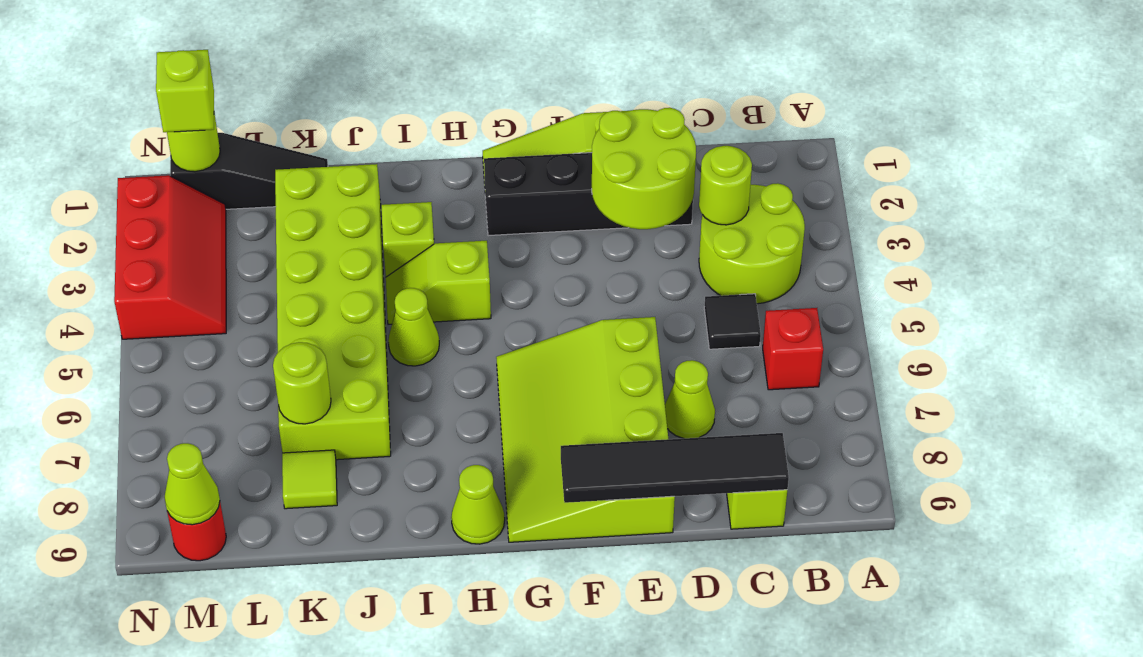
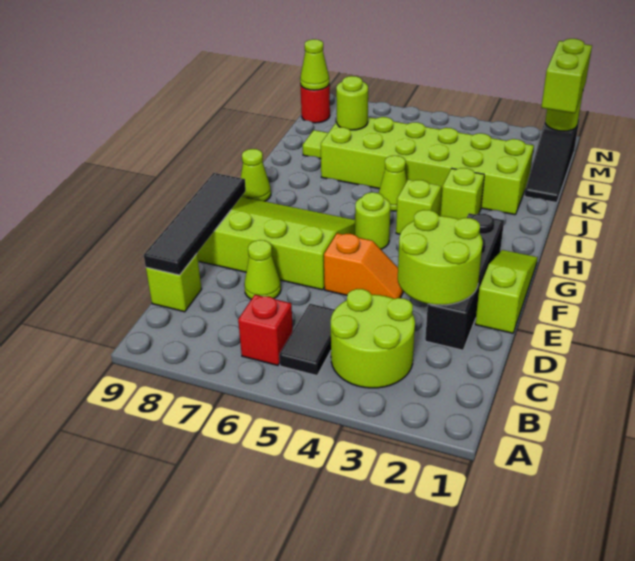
lime 1x1 round brick [699,146,752,225] -> lime 1x1 round brick moved to [355,192,391,249]
black 1x1 tile [704,294,761,349] -> black 1x2 tile [279,304,335,376]
none -> orange 1x2 slope [324,233,404,299]
lime 1x1 brick [156,50,214,132] -> lime 1x2 brick [541,39,592,113]
red 2x3 slope [114,175,226,339] -> none

